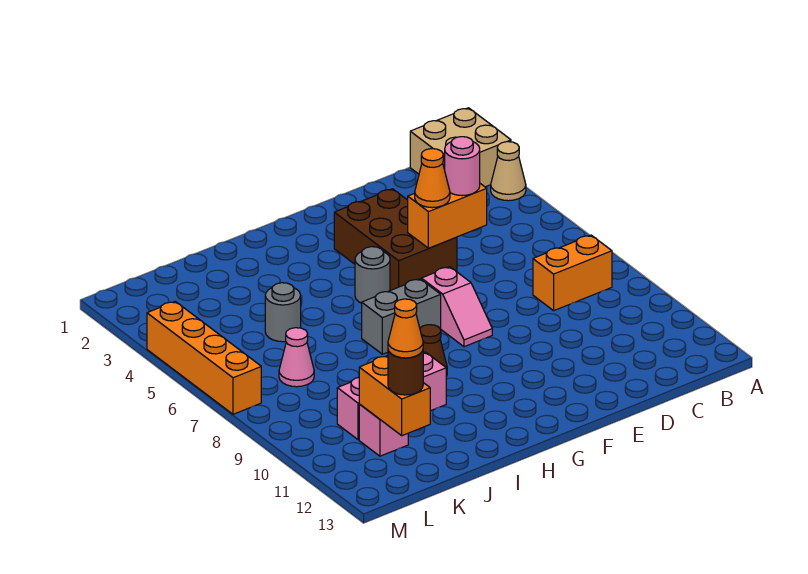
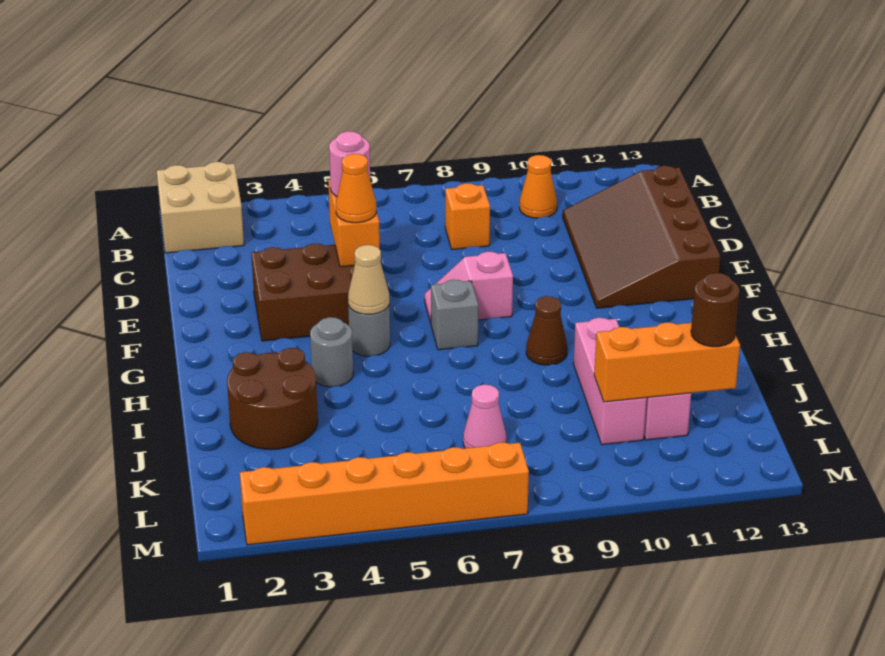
tan 1x1 cone [491,142,526,201] -> tan 1x1 cone moved to [348,245,389,314]
orange 1x2 brick [533,235,612,311] -> orange 1x1 brick [445,183,490,249]
none -> brown 3x4 slope [563,166,720,308]
pink 1x2 slope [421,267,492,347] -> pink 1x2 slope turned to [425,252,513,323]
grey 1x2 brick [362,279,441,354] -> grey 1x1 brick [431,280,478,350]
none -> brown 2x2 round brick [227,348,318,450]
grey 1x1 round brick [265,283,301,342] -> grey 1x1 round brick moved to [310,317,353,387]
orange 1x2 brick [359,356,430,436] -> orange 1x3 brick [594,322,740,402]
orange 1x1 cone [388,299,423,358] -> orange 1x1 cone moved to [520,155,557,218]
orange 1x4 brick [147,301,261,414] -> orange 1x6 brick [240,442,529,545]

